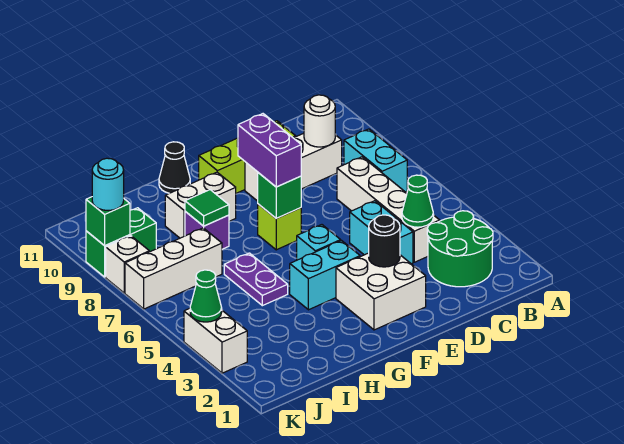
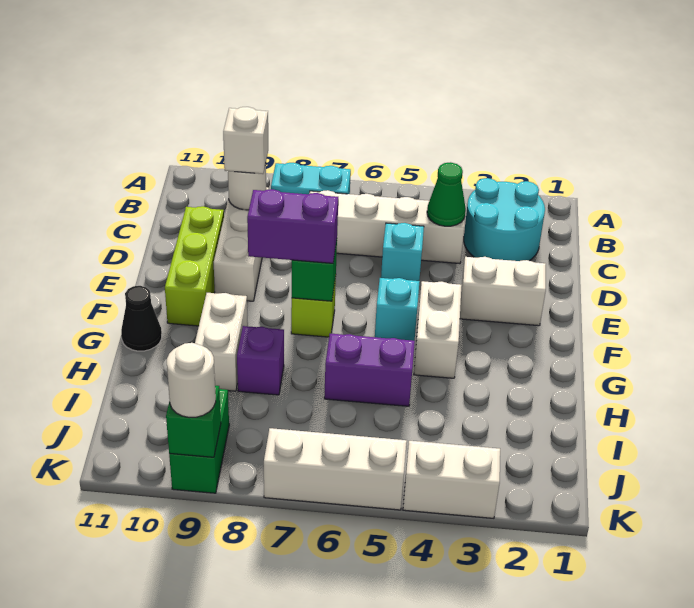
green 2x2 round brick [427,211,493,287] -> cyan 2x2 round brick [464,178,545,261]
cyan 1x2 brick [350,201,413,264] -> cyan 1x1 brick [381,223,424,281]
white 2x2 brick [336,253,426,330] -> white 1x2 brick [460,257,546,326]
black 1x1 round brick [369,215,400,267] -> none
cyan 1x2 brick [290,241,360,310] -> white 1x2 brick [414,281,462,378]
purple 1x2 plate [224,253,288,306] -> purple 1x2 brick [324,334,415,406]
green 1x1 tile [185,190,229,226] -> none
white 1x3 brick [125,228,222,309] -> white 1x3 brick turned to [264,428,407,510]
green 1x1 cone [190,270,222,322] -> none
white 1x1 brick [106,236,149,293] -> white 1x1 brick moved to [223,107,268,174]
cyan 1x1 round brick [92,158,124,210] -> white 1x1 round brick [167,343,216,418]

